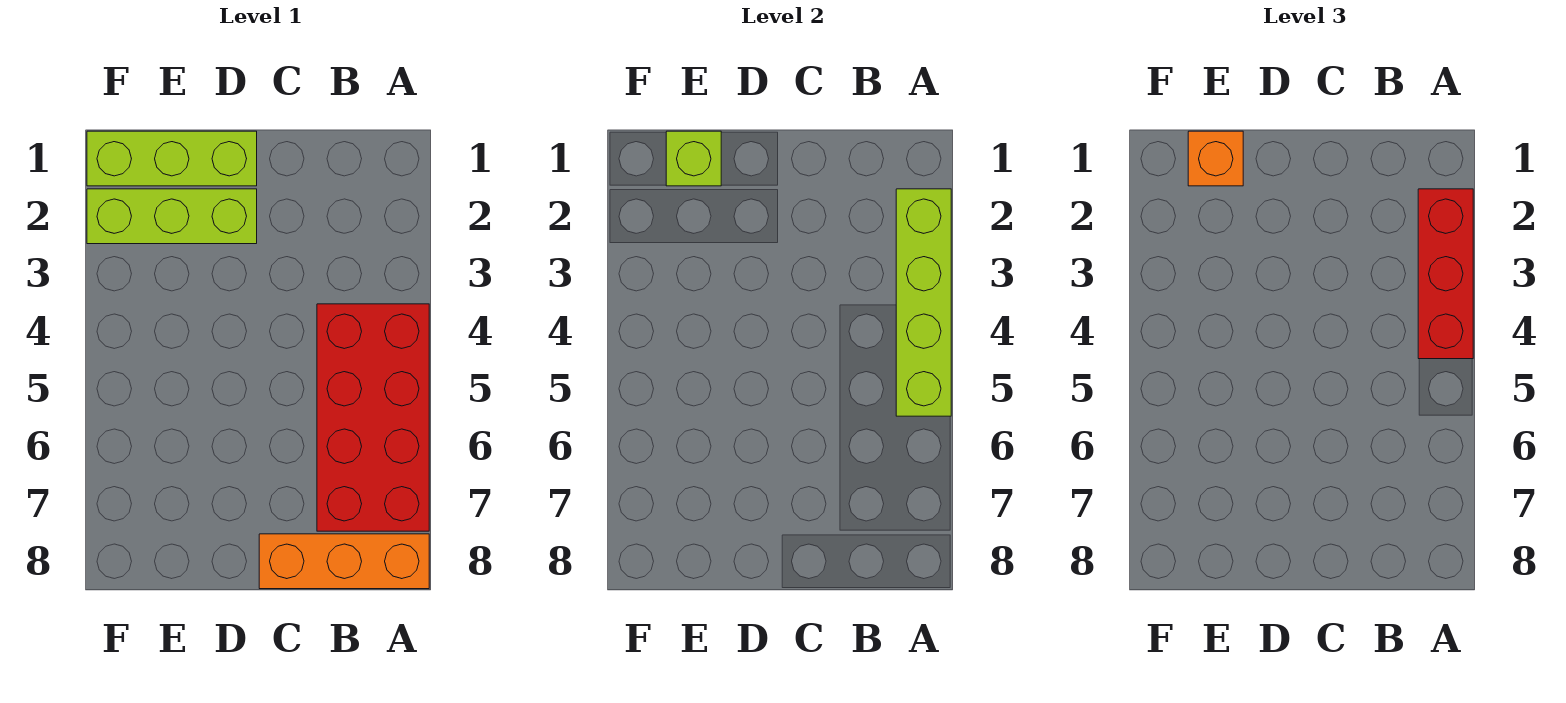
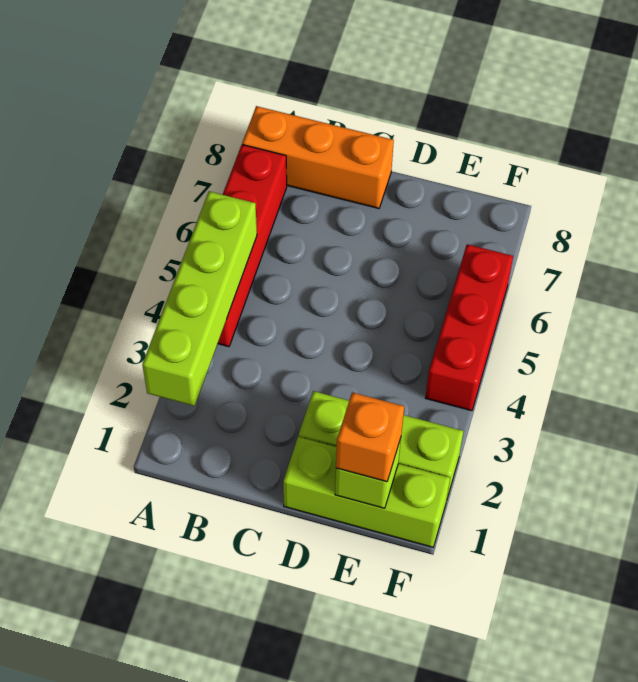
red 1x3 brick [1418,189,1473,359] -> red 1x3 brick moved to [425,244,513,411]
red 2x4 brick [317,304,429,531] -> red 1x4 brick [218,145,287,347]

